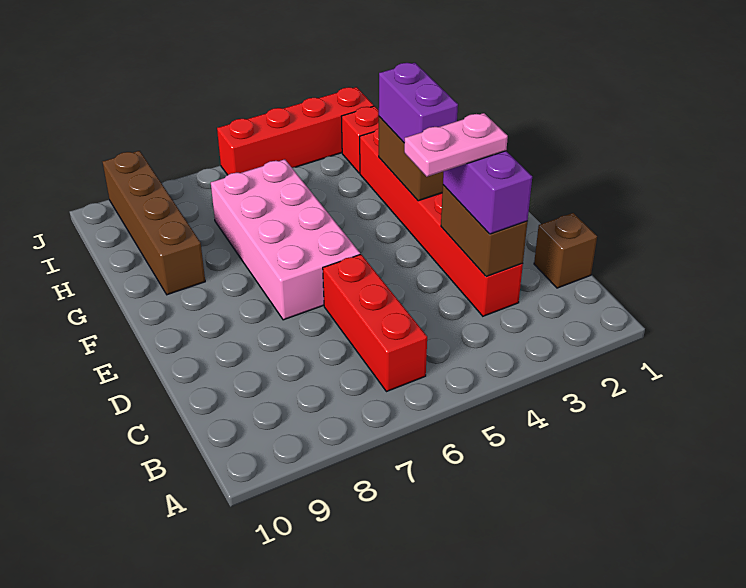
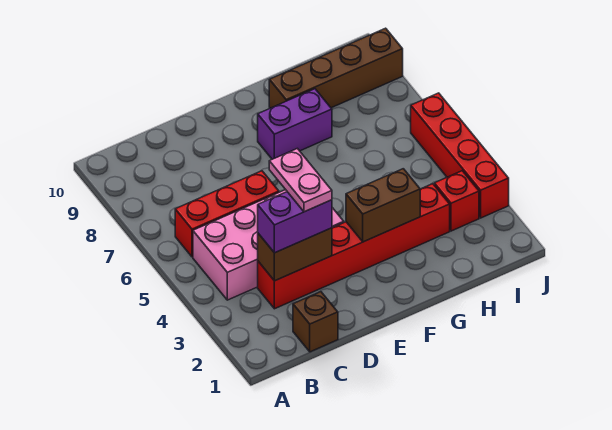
pink 2x4 brick [211,159,360,320] -> pink 2x4 brick moved to [193,190,344,300]
purple 1x2 brick [379,63,458,143] -> purple 1x2 brick moved to [258,89,332,159]

